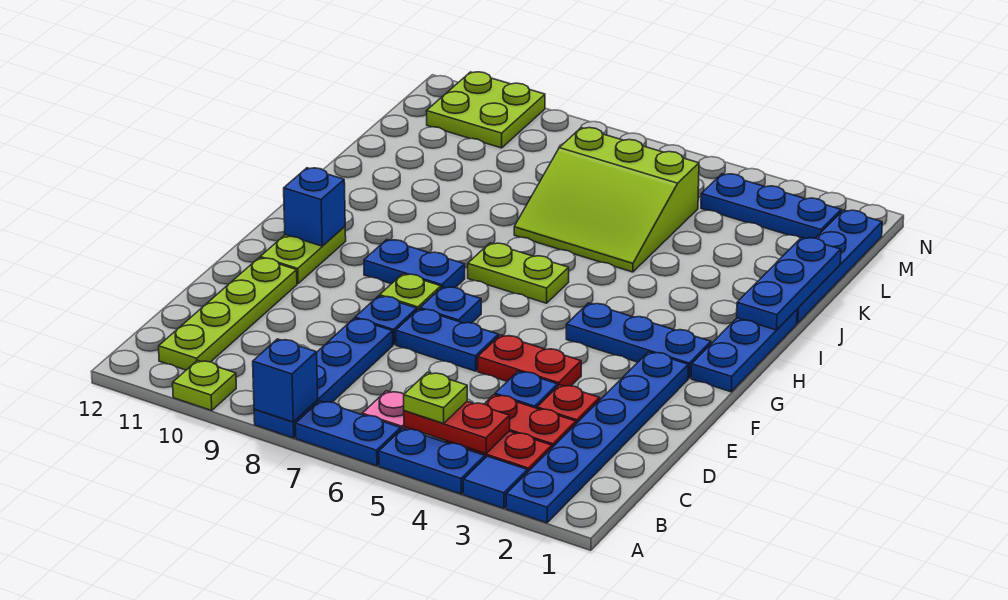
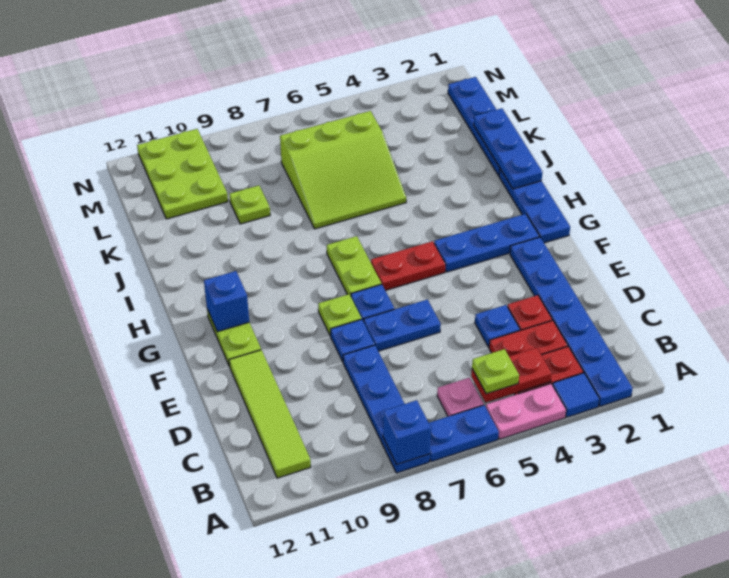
blue 1x2 plate [379,428,485,494] -> pink 1x2 plate [486,384,566,439]
lime 1x1 plate [173,360,236,410] -> lime 1x1 plate moved to [229,185,270,224]
lime 1x4 plate [159,258,297,370] -> lime 1x4 tile [229,350,311,478]
red 1x2 plate [478,335,581,386] -> red 1x2 plate moved to [371,241,446,291]
blue 1x2 plate [364,240,465,288] -> none
lime 1x2 plate [468,243,569,303] -> lime 1x2 plate turned to [327,236,381,296]
blue 1x3 plate [701,174,841,238] -> none
lime 2x2 plate [426,72,545,148] -> lime 2x3 plate [137,129,228,219]

